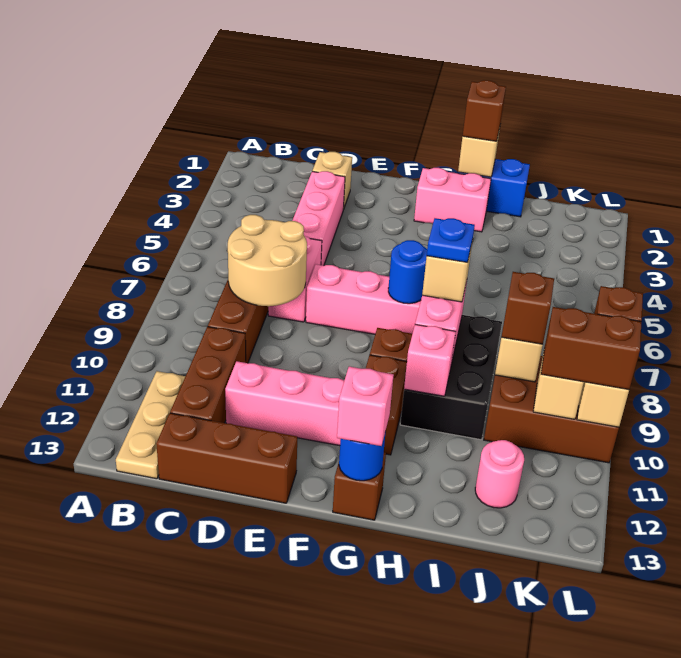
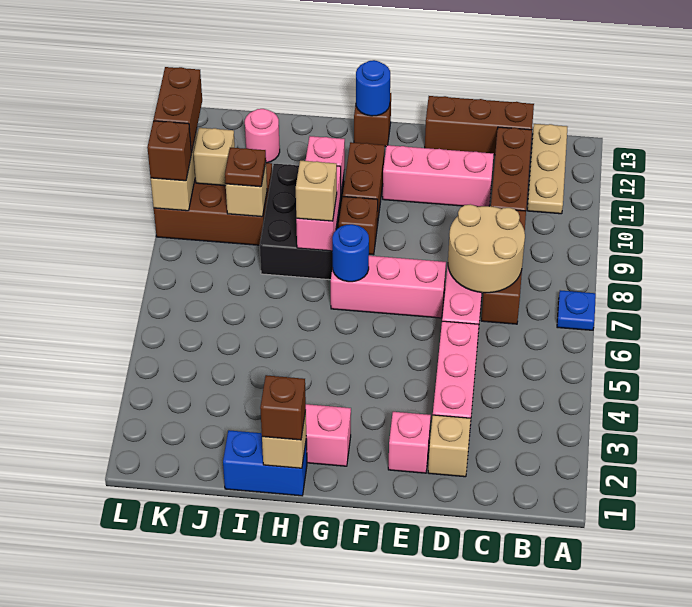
pink 1x1 brick [337,367,394,446] -> pink 1x1 brick moved to [388,412,431,473]
blue 1x1 plate [427,218,475,262] -> blue 1x1 plate moved to [557,290,596,330]
brown 1x1 brick [502,272,554,345] -> brown 1x1 plate [225,147,266,187]
brown 1x2 brick [541,307,641,390] -> brown 1x2 brick turned to [154,67,202,153]

